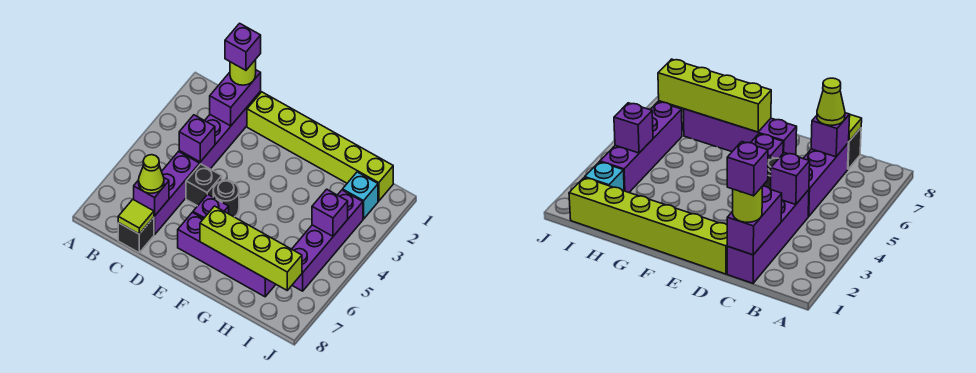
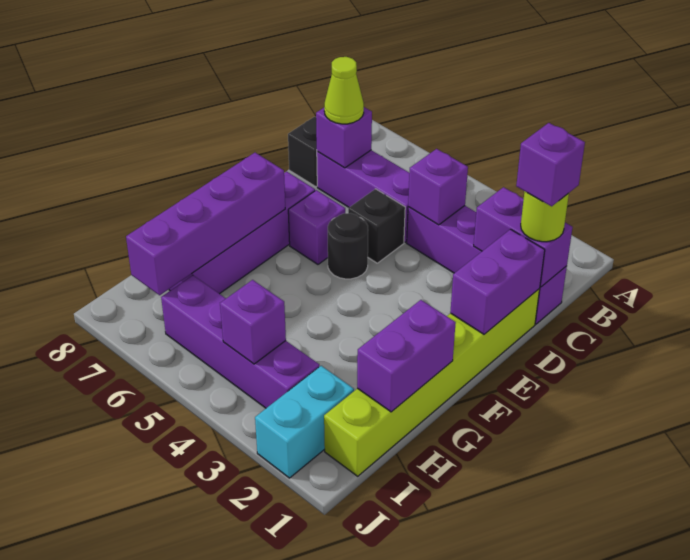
lime 1x1 tile [118,199,154,234] -> none
none -> purple 1x2 brick [450,229,545,334]
lime 1x4 brick [200,206,302,290] -> purple 1x4 brick [126,153,285,295]
none -> purple 1x2 brick [357,300,456,412]
cyan 1x1 brick [343,172,378,219] -> cyan 1x2 brick [255,366,354,478]

